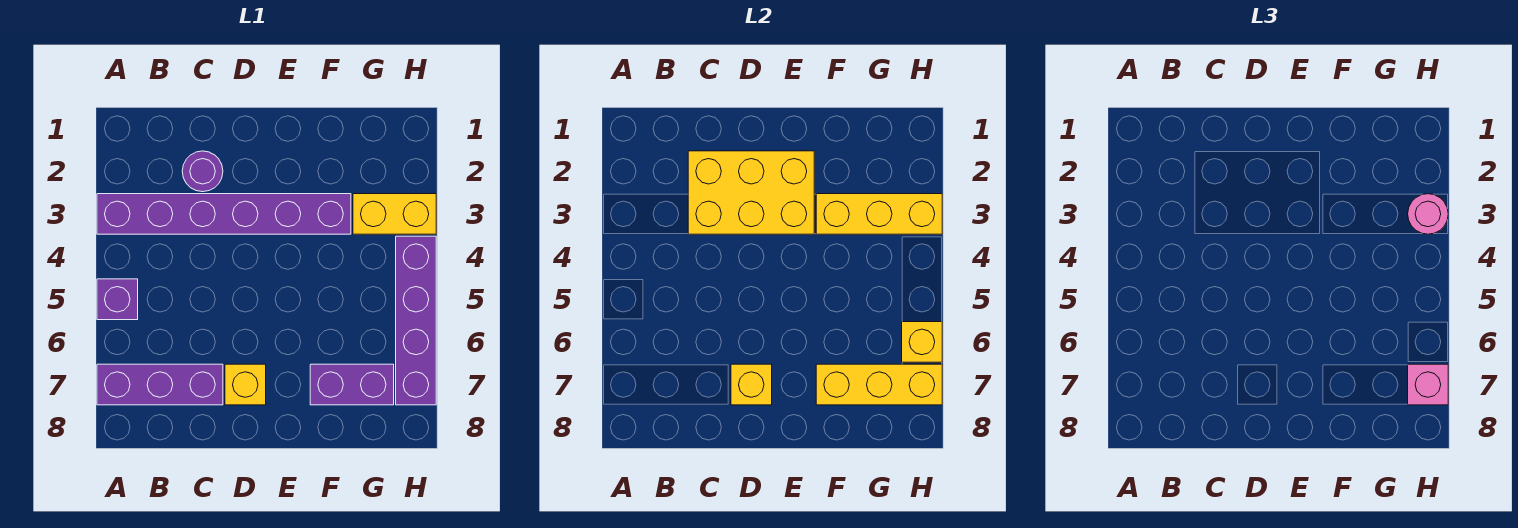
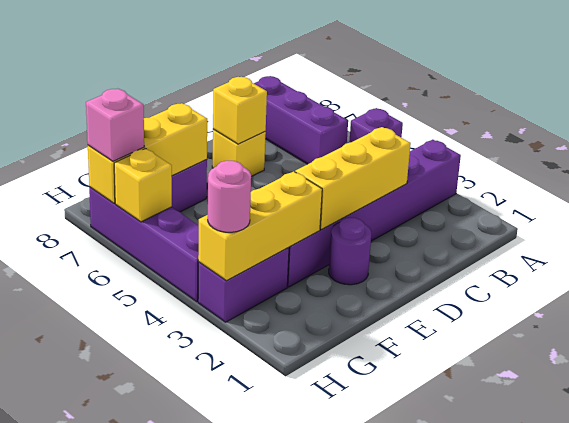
purple 1x3 brick [97,364,223,405] -> purple 1x3 brick turned to [254,76,348,164]
purple 1x1 round brick [182,151,223,192] -> purple 1x1 round brick moved to [329,218,371,285]
yellow 2x3 brick [688,151,814,234] -> yellow 1x3 brick [295,127,411,230]
yellow 1x2 brick [353,194,436,234] -> purple 1x2 brick [198,248,289,322]

